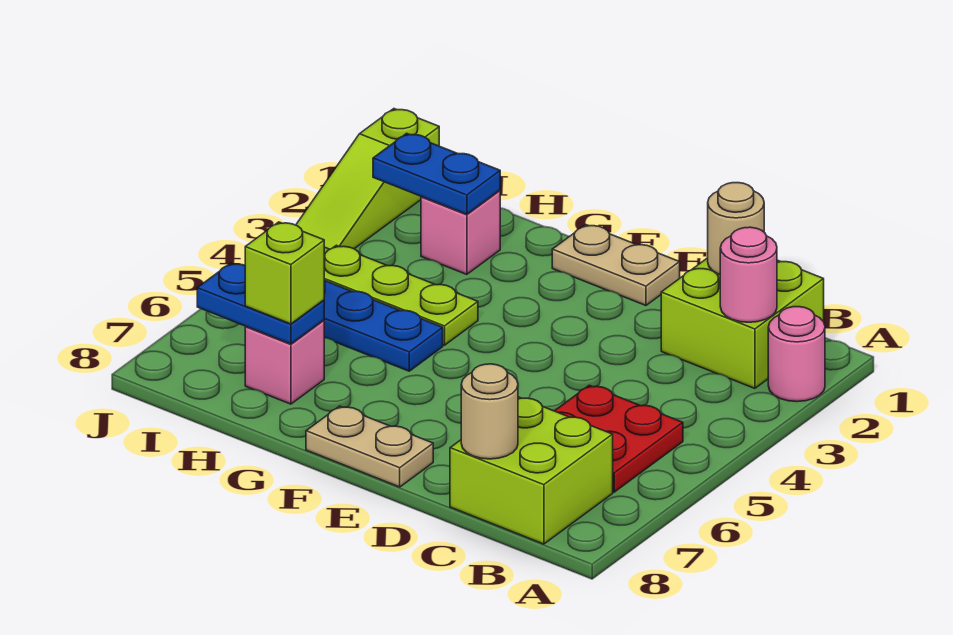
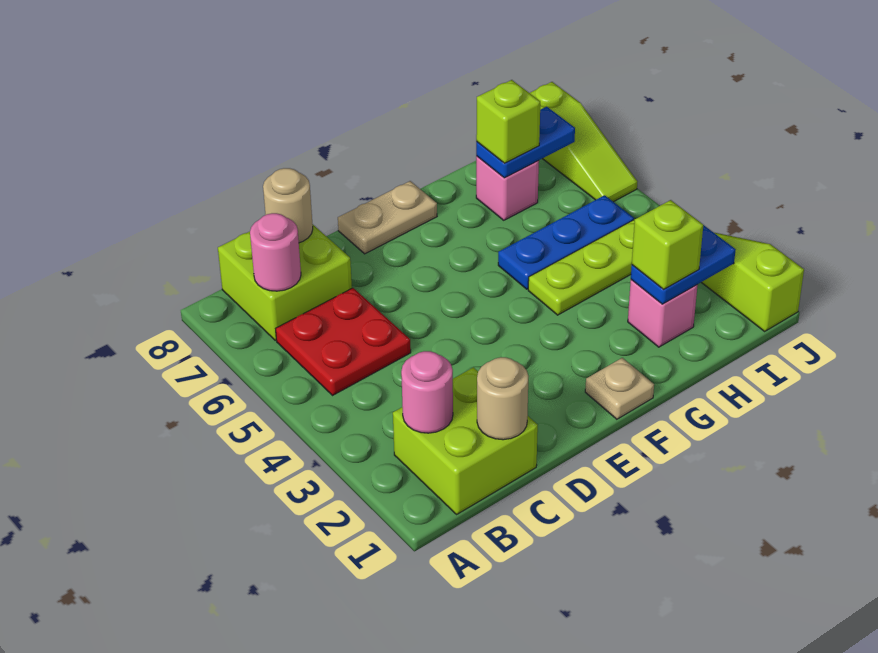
pink 1x1 round brick [768,307,825,402] -> pink 1x1 round brick moved to [250,213,301,291]
tan 1x2 plate [552,225,680,305] -> tan 1x1 plate [585,358,654,419]
none -> lime 1x1 brick [632,200,703,289]
none -> lime 1x3 slope [530,82,637,202]

